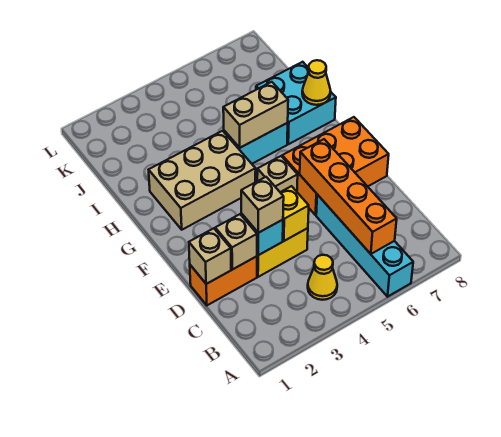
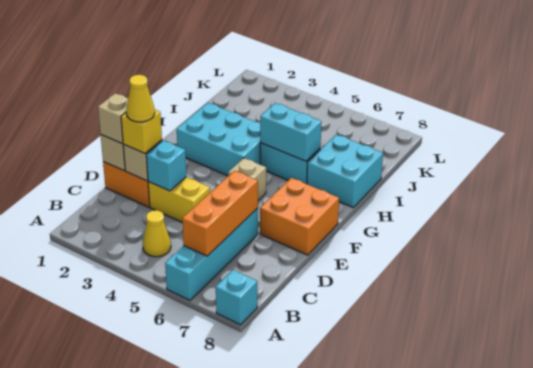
none -> cyan 1x1 brick [216,270,257,325]
orange 1x4 brick [300,139,397,254] -> orange 1x3 brick [182,171,258,256]
tan 1x1 brick [241,177,284,233] -> tan 1x1 brick moved to [98,93,128,143]
yellow 1x1 brick [280,186,309,241] -> yellow 1x1 brick moved to [121,110,162,153]
orange 2x3 brick [282,117,389,215] -> orange 2x2 brick [260,178,339,255]
tan 2x3 brick [149,131,256,230] -> cyan 2x3 brick [177,103,260,176]
tan 1x2 brick [223,82,288,148] -> cyan 1x2 brick [260,103,321,161]
yellow 1x1 cone [302,60,331,105] -> yellow 1x1 cone moved to [126,75,155,122]

